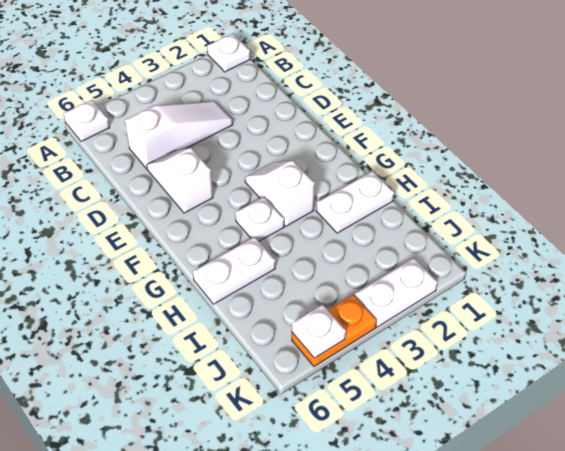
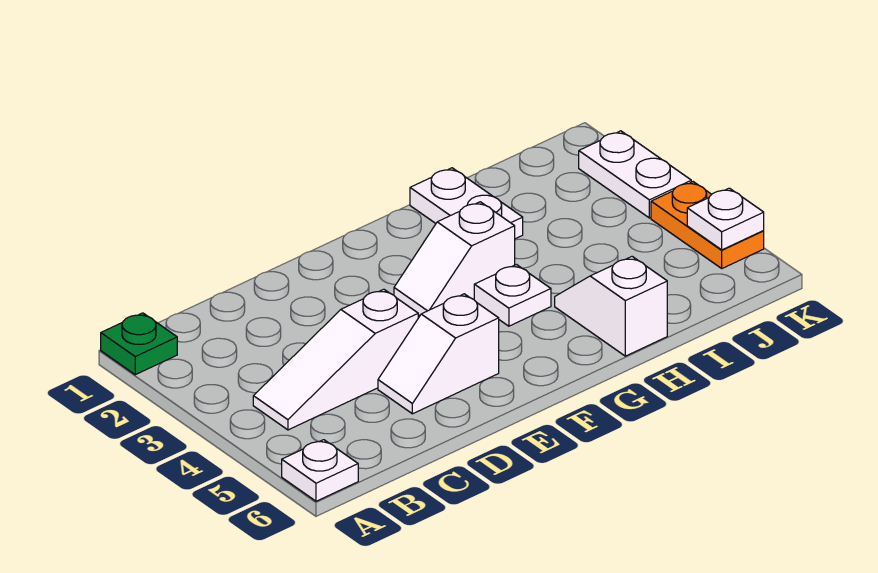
white 1x1 plate [207,33,250,72] -> green 1x1 plate [101,313,177,375]
white 1x3 slope [125,101,233,169] -> white 1x3 slope turned to [253,289,418,430]
white 1x2 plate [193,237,275,304] -> white 1x2 slope [555,257,667,356]

